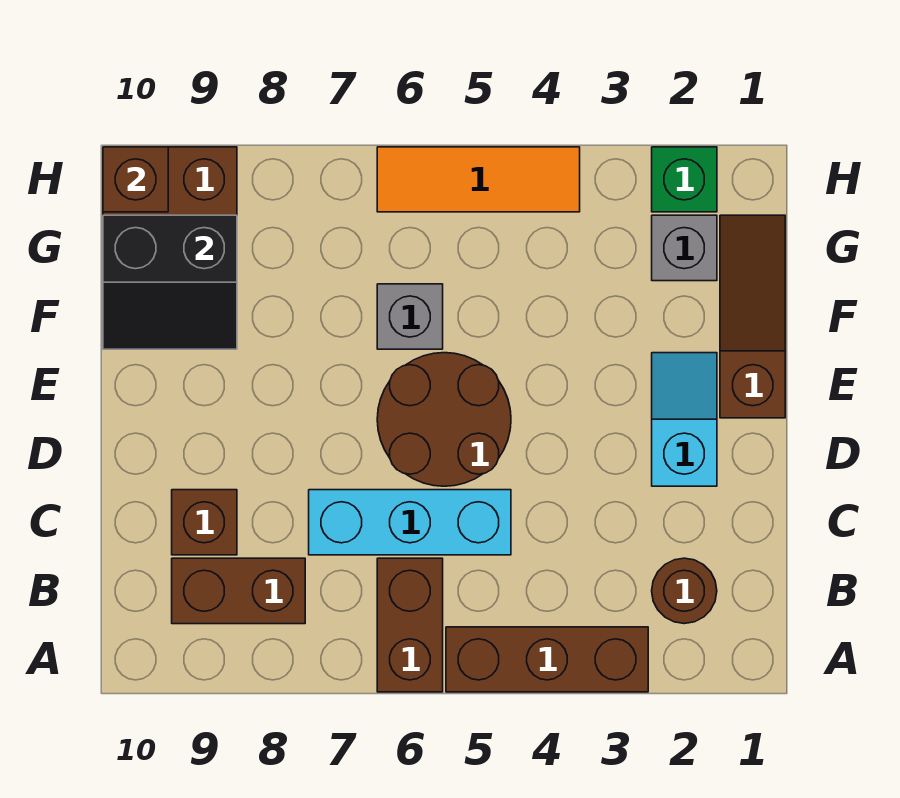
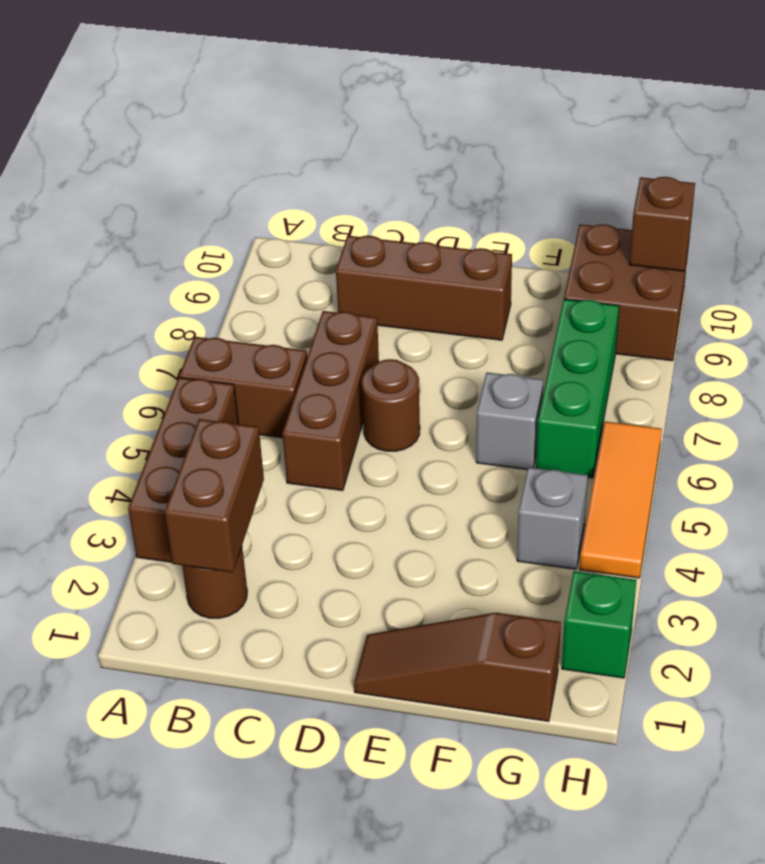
brown 1x2 brick [172,558,305,624] -> brown 1x2 brick moved to [165,419,264,572]
cyan 1x3 brick [309,490,511,555] -> brown 1x3 brick [282,311,379,491]
brown 1x1 brick [172,490,237,555] -> brown 1x3 brick [336,236,512,340]
cyan 1x2 slope [652,353,717,486] -> none
brown 2x2 round brick [377,353,511,486] -> brown 1x1 round brick [362,359,420,451]
brown 1x3 slope [720,215,785,418] -> brown 1x3 slope turned to [354,613,561,722]
black 2x2 slope [103,215,237,349] -> none
grey 1x1 brick [652,215,717,281] -> grey 1x1 brick moved to [517,467,588,569]
none -> green 1x3 brick [536,299,619,478]

